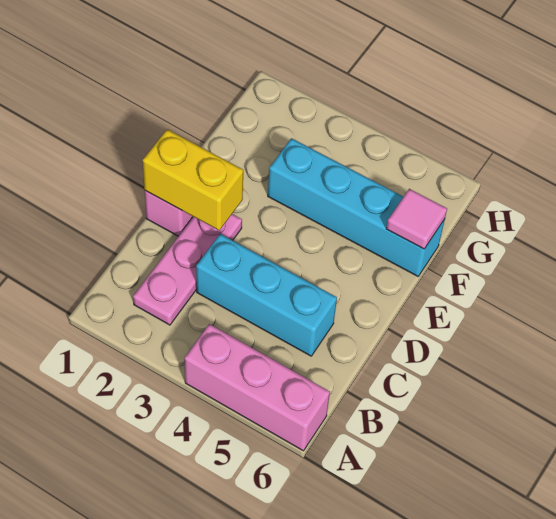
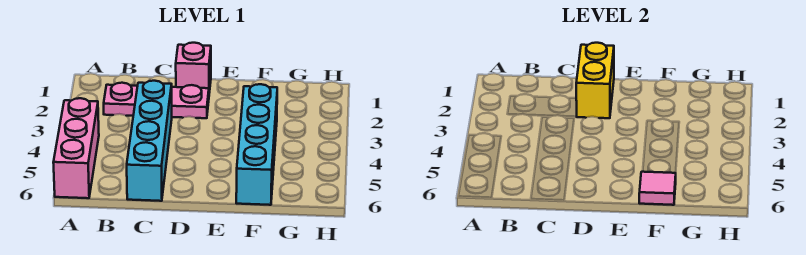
cyan 1x3 brick [196,234,337,356] -> cyan 1x4 brick [127,81,172,201]

